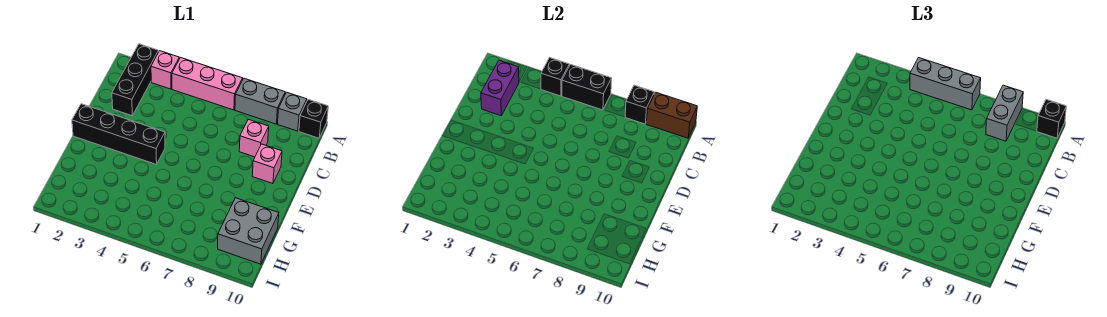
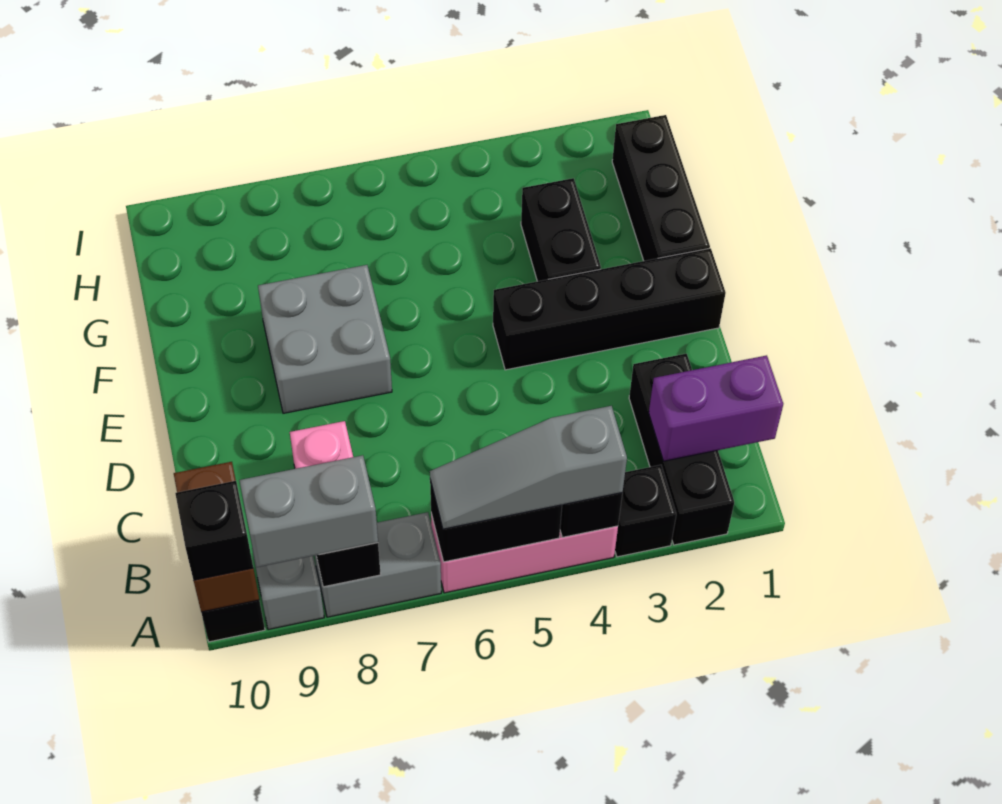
pink 1x1 brick [151,51,179,89] -> black 1x1 brick [615,465,676,557]
grey 1x3 brick [910,58,981,110] -> grey 1x3 slope [430,406,627,529]
grey 1x2 brick [986,85,1023,141] -> grey 1x2 brick turned to [239,455,378,567]
brown 1x2 brick [647,92,697,138] -> brown 1x2 brick turned to [174,462,259,612]
purple 1x2 brick [481,60,519,116] -> purple 1x2 brick turned to [649,355,783,461]
pink 1x1 brick [252,144,282,184] -> none
none -> black 1x3 brick [612,115,710,261]
none -> black 1x2 brick [521,178,601,281]
grey 2x2 brick [218,198,279,264] -> grey 2x2 brick moved to [258,265,392,413]

